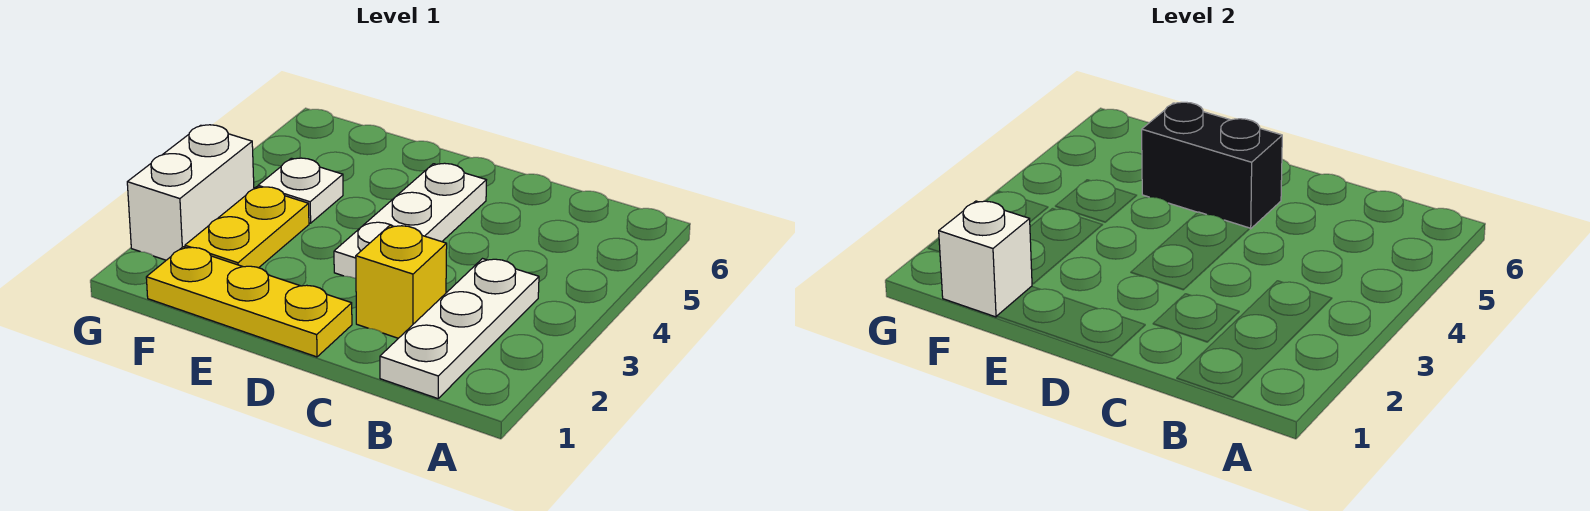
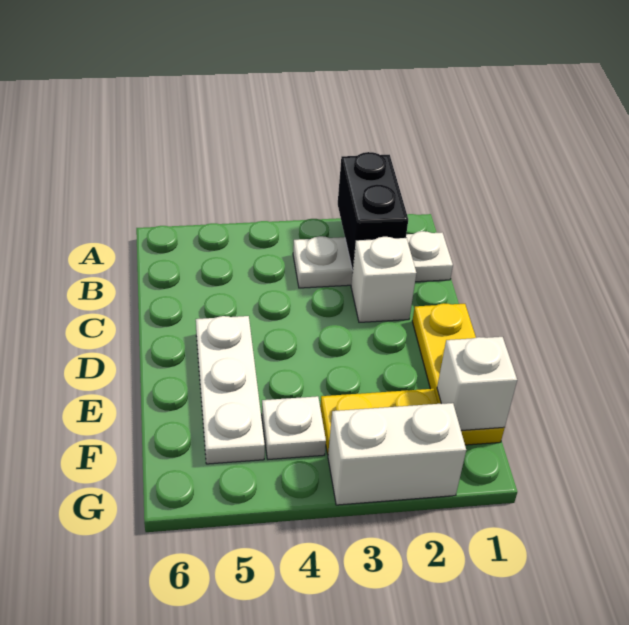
yellow 1x1 brick [356,225,447,338] -> white 1x1 brick [351,237,416,322]
white 1x3 plate [334,163,486,278] -> white 1x3 plate turned to [196,316,265,464]
black 1x2 brick [1142,102,1282,229] -> black 1x2 brick moved to [338,152,408,270]

